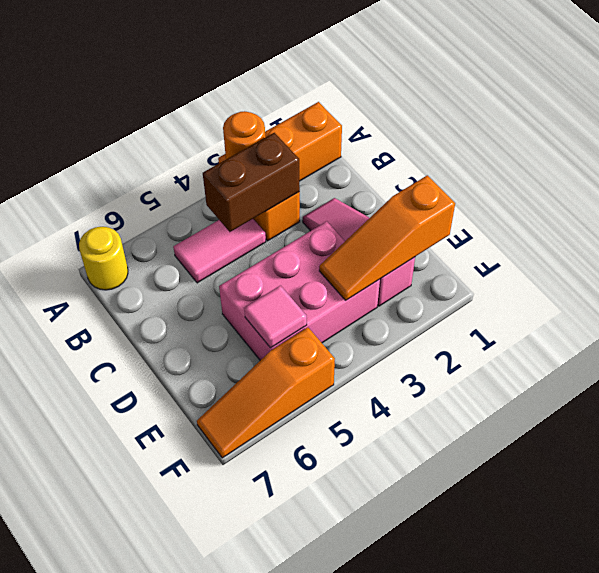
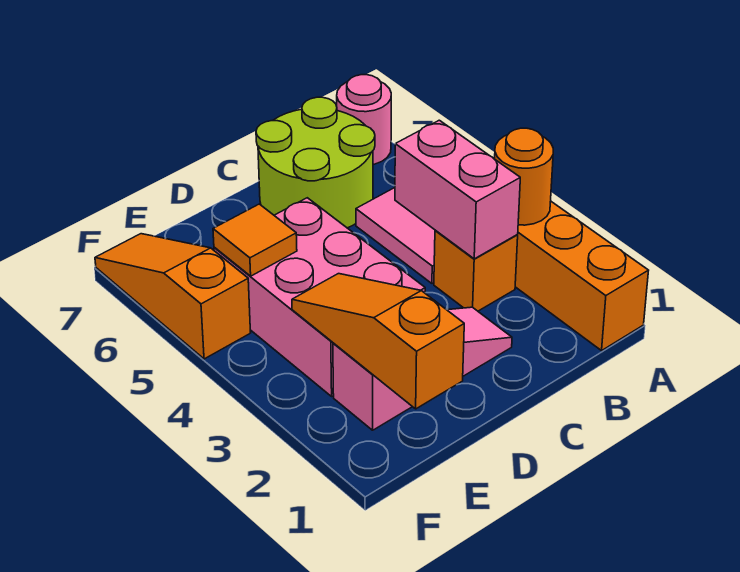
yellow 1x1 round brick [79,227,128,290] -> pink 1x1 round brick [337,75,391,164]
brown 1x2 brick [203,133,300,232] -> pink 1x2 brick [395,120,520,259]
none -> lime 2x2 round brick [256,97,375,228]
pink 1x1 tile [244,286,307,348] -> orange 1x1 tile [213,204,297,276]

